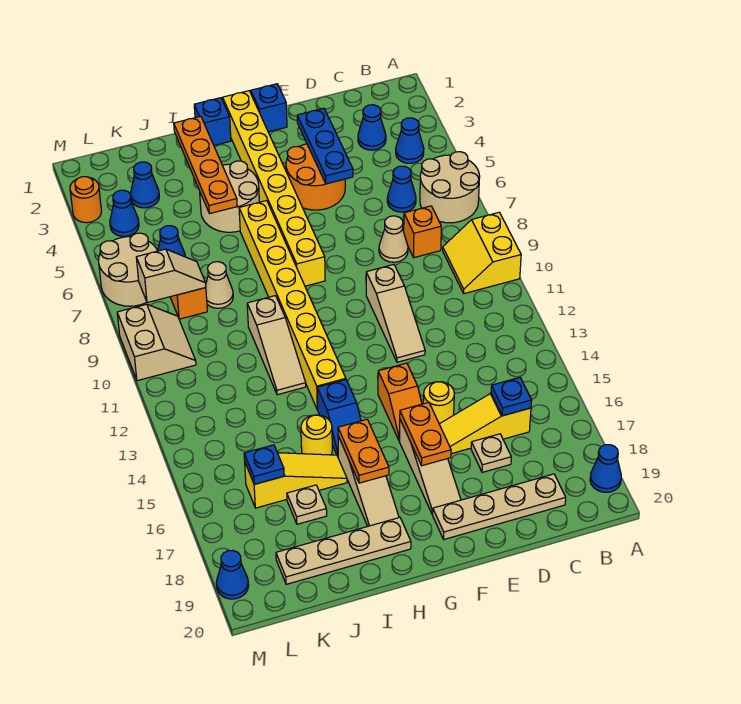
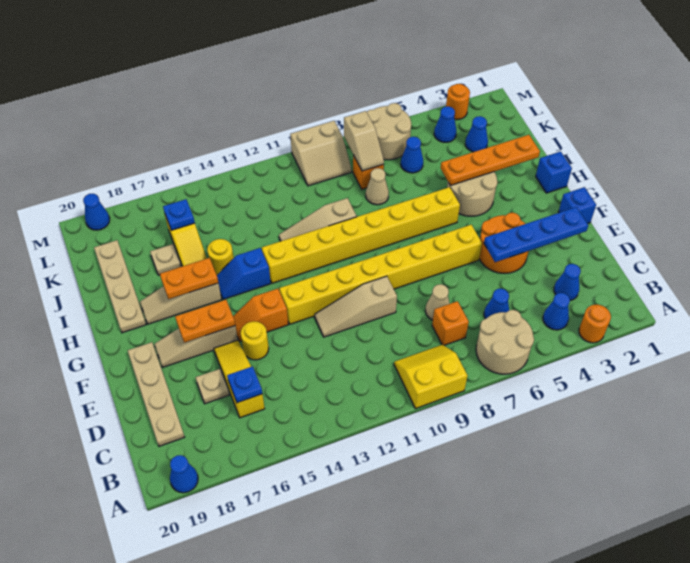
none -> orange 1x1 round brick [579,305,611,343]
blue 1x3 plate [297,108,353,184] -> blue 1x4 plate [484,207,588,262]
yellow 1x8 brick [223,91,325,286] -> yellow 1x8 brick moved to [279,225,482,324]

